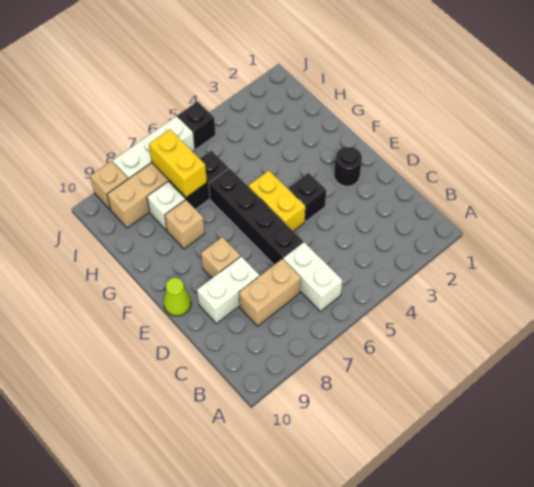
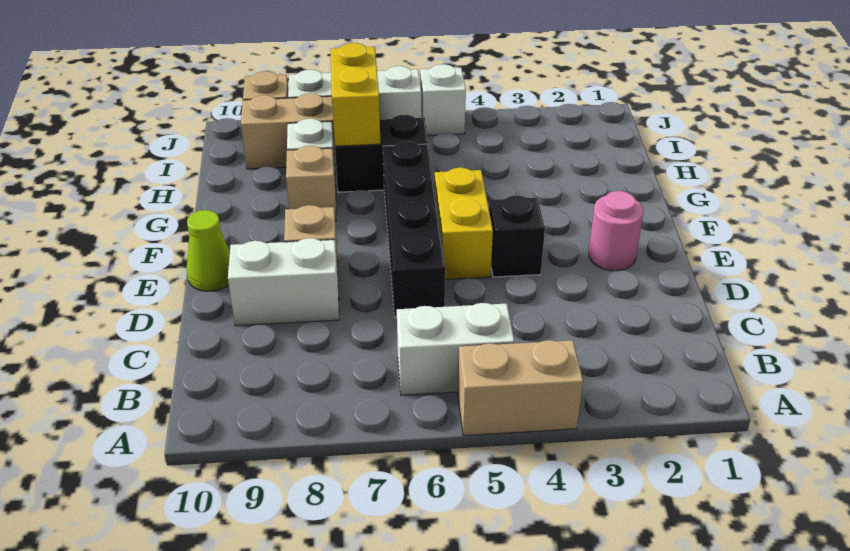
white 1x2 brick [283,242,343,311] -> white 1x2 brick turned to [397,303,514,395]
tan 1x2 brick [239,259,301,326] -> tan 1x2 brick moved to [458,340,583,436]
black 1x1 round brick [334,147,362,186] -> pink 1x1 round brick [589,191,643,271]
black 1x1 brick [178,101,215,149] -> white 1x1 brick [420,64,466,136]

